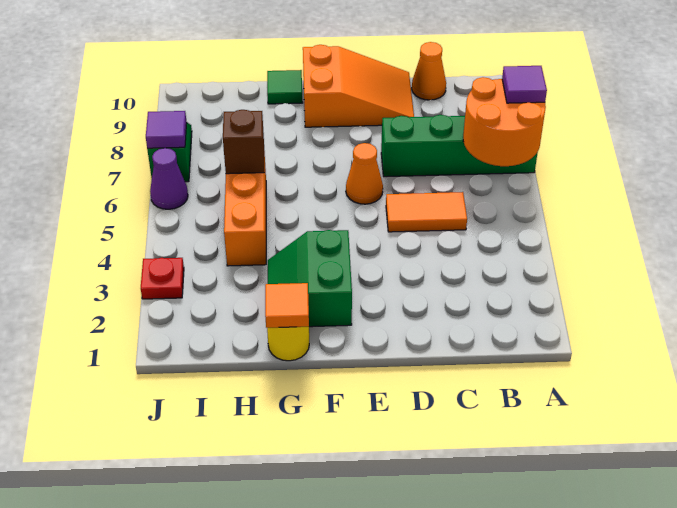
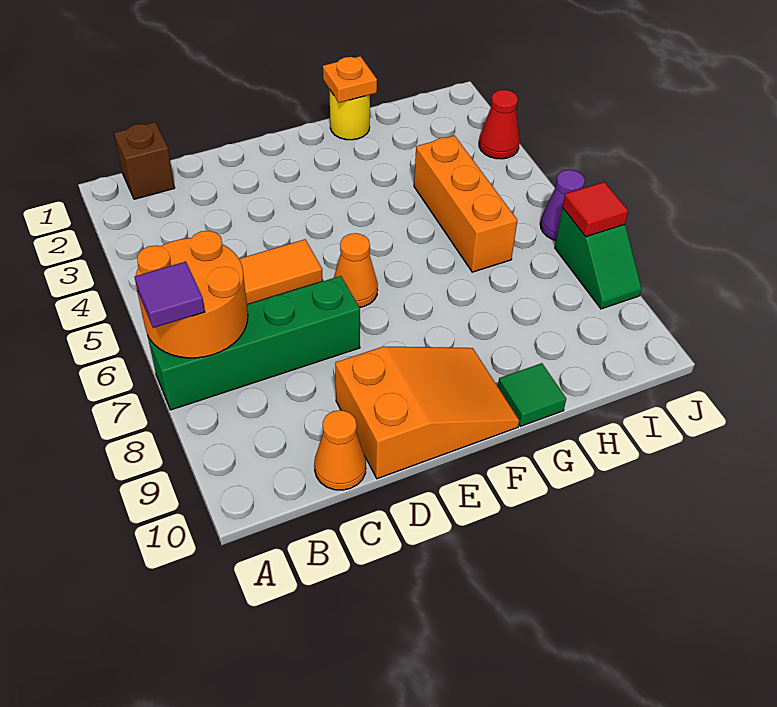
orange 2x3 slope [303,45,414,127] -> orange 2x3 slope turned to [335,346,519,479]
green 2x2 slope [268,230,352,327] -> none
orange 1x1 tile [265,283,309,328] -> orange 1x1 plate [323,56,377,103]
brown 1x1 brick [223,110,264,174] -> brown 1x1 brick moved to [114,122,175,199]
red 1x1 plate [141,258,184,299] -> red 1x1 cone [479,90,520,159]
purple 1x1 tile [146,111,187,148] -> red 1x1 tile [563,182,628,237]

